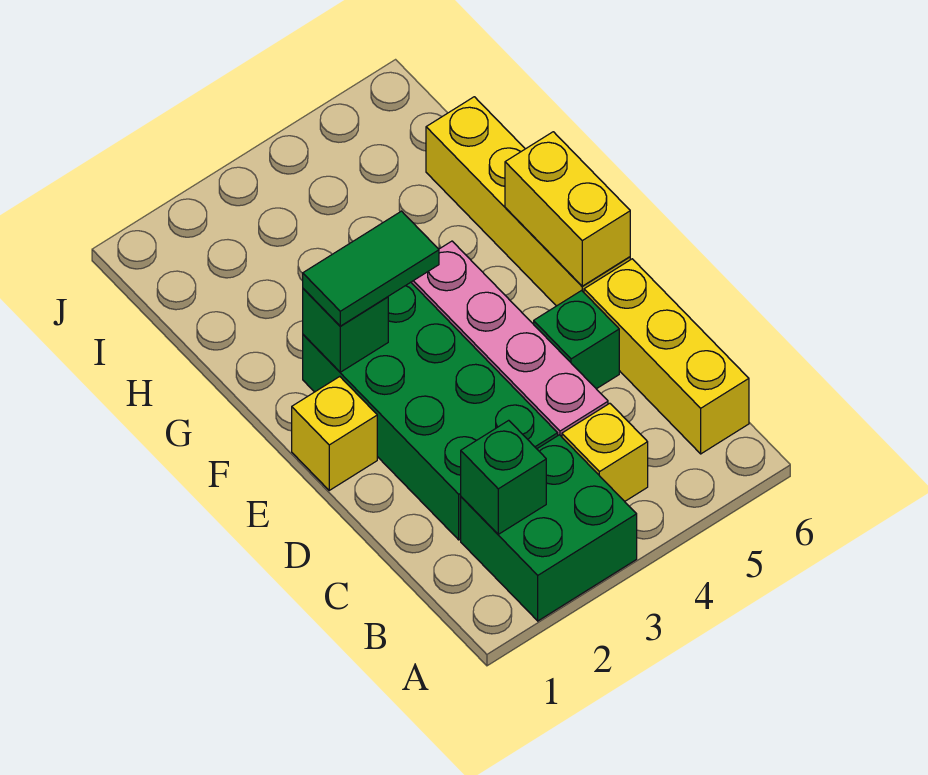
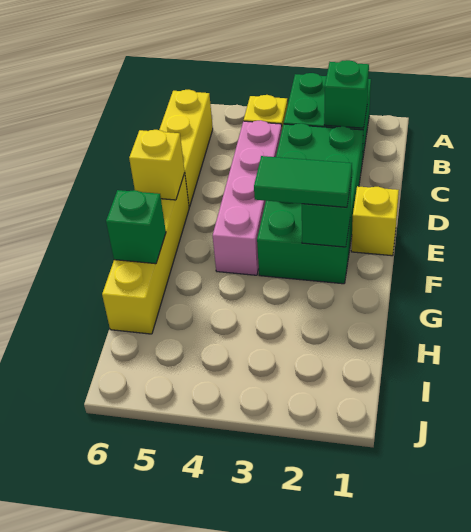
green 1x1 brick [534,291,619,389] -> green 1x1 brick moved to [106,190,166,264]
yellow 1x2 brick [505,132,630,286] -> yellow 1x1 brick [129,130,185,200]

